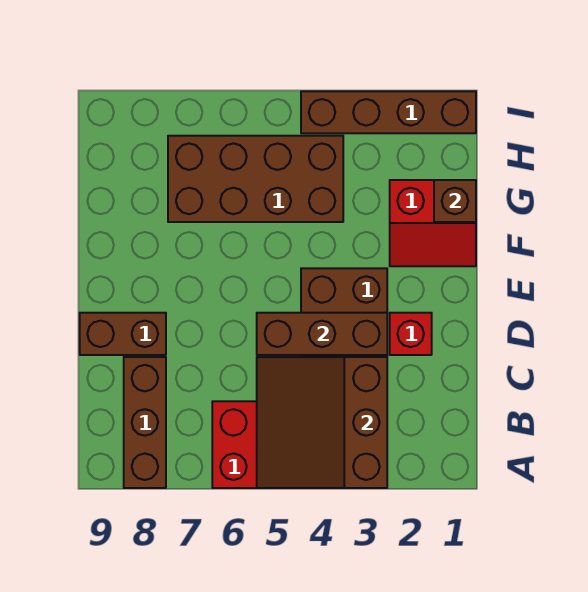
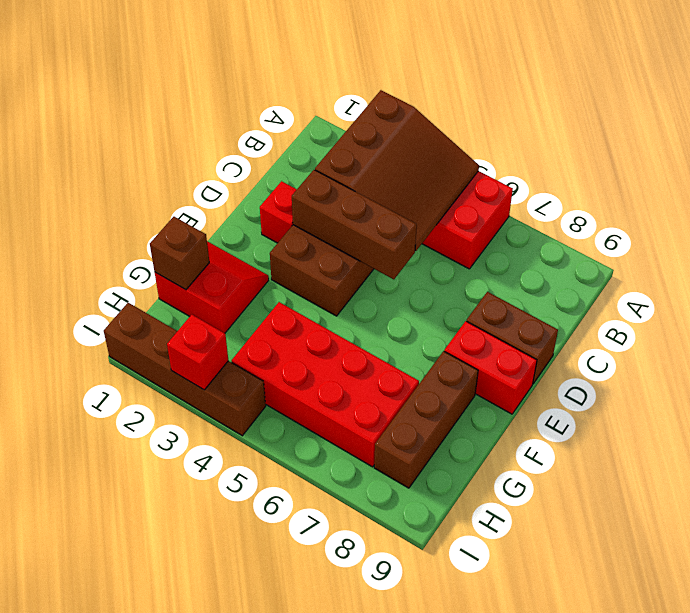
brown 1x3 brick [124,357,166,488] -> brown 1x3 brick moved to [374,351,478,488]
none -> red 1x2 brick [444,321,537,414]
brown 2x4 brick [168,136,343,222] -> red 2x4 brick [232,302,419,467]
none -> red 1x1 brick [167,315,228,390]

